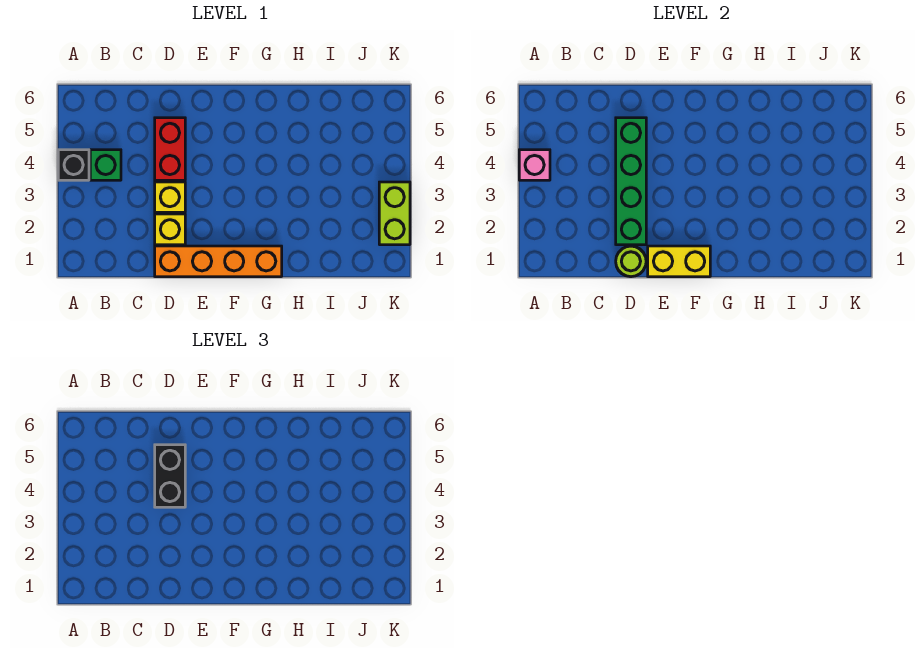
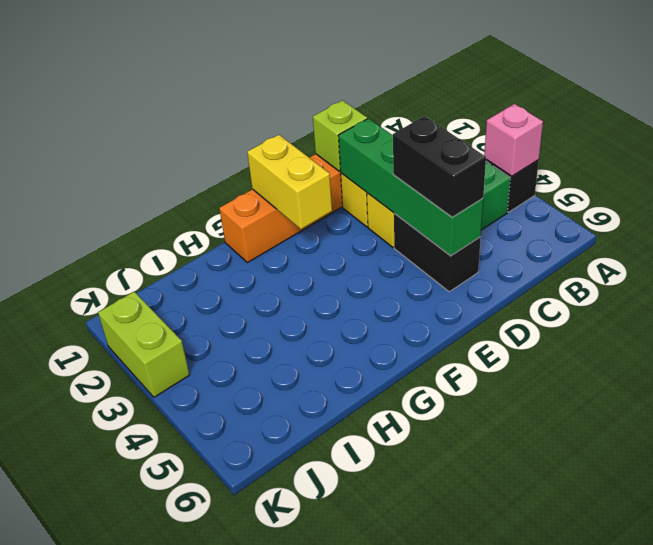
lime 1x1 round brick [616,246,646,277] -> lime 1x1 brick [313,100,367,171]
red 1x2 brick [155,118,185,180] -> black 1x2 brick [394,213,481,292]
yellow 1x2 brick [648,246,710,277] -> yellow 1x2 brick turned to [247,135,332,229]

